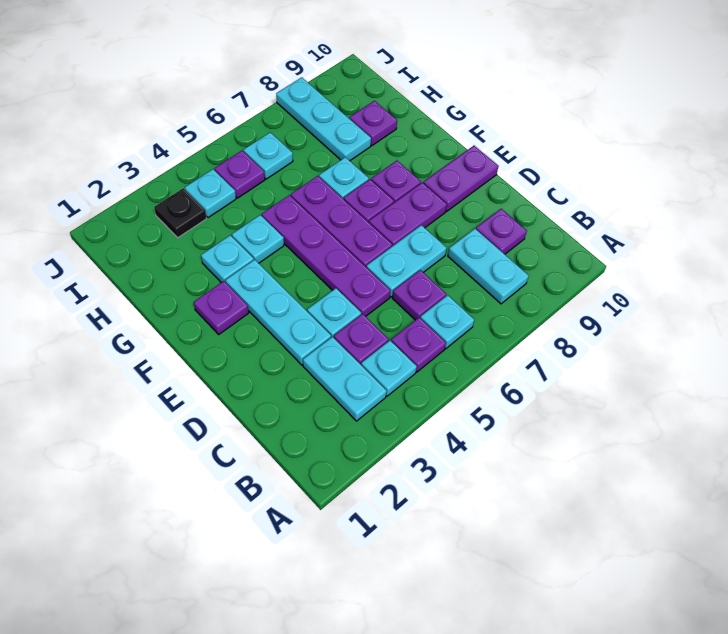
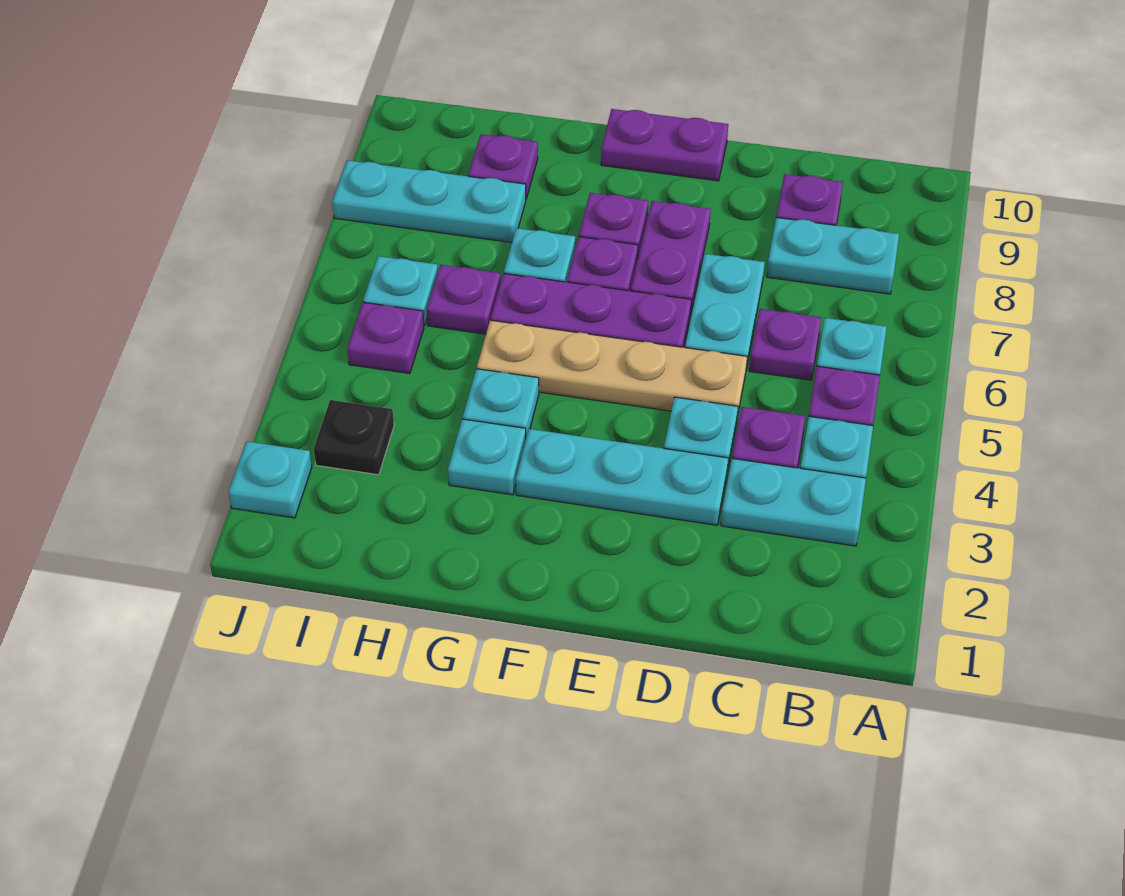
purple 1x4 plate [262,195,391,316] -> tan 1x4 plate [477,320,747,417]
purple 1x2 plate [423,146,499,211] -> purple 1x2 plate turned to [601,109,728,181]
purple 1x1 plate [194,281,249,334] -> purple 1x1 plate moved to [427,265,501,334]
cyan 1x1 plate [185,169,236,218] -> cyan 1x1 plate moved to [228,441,312,518]

